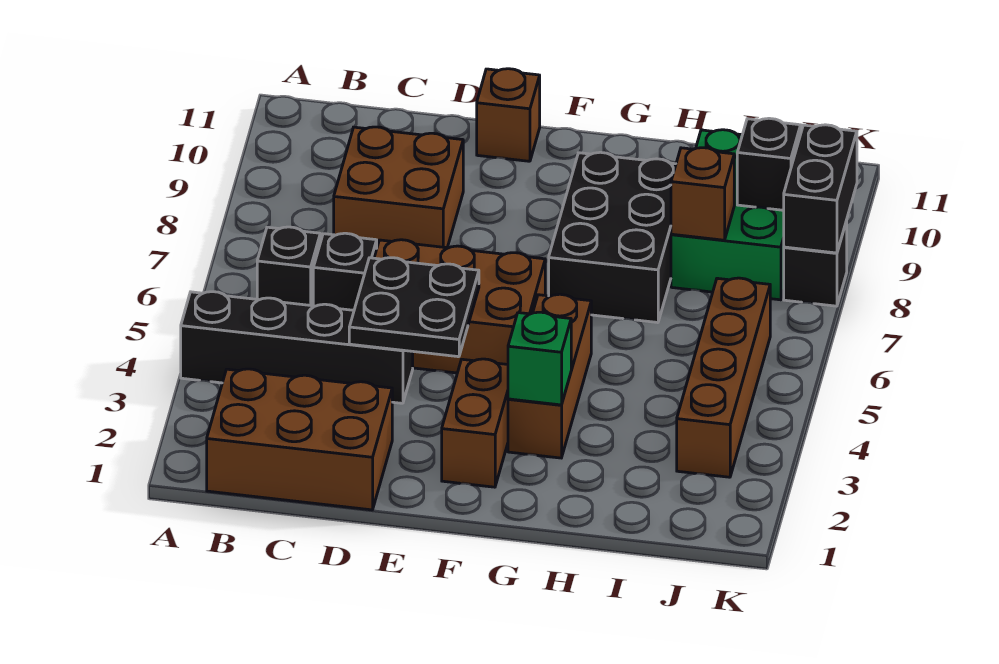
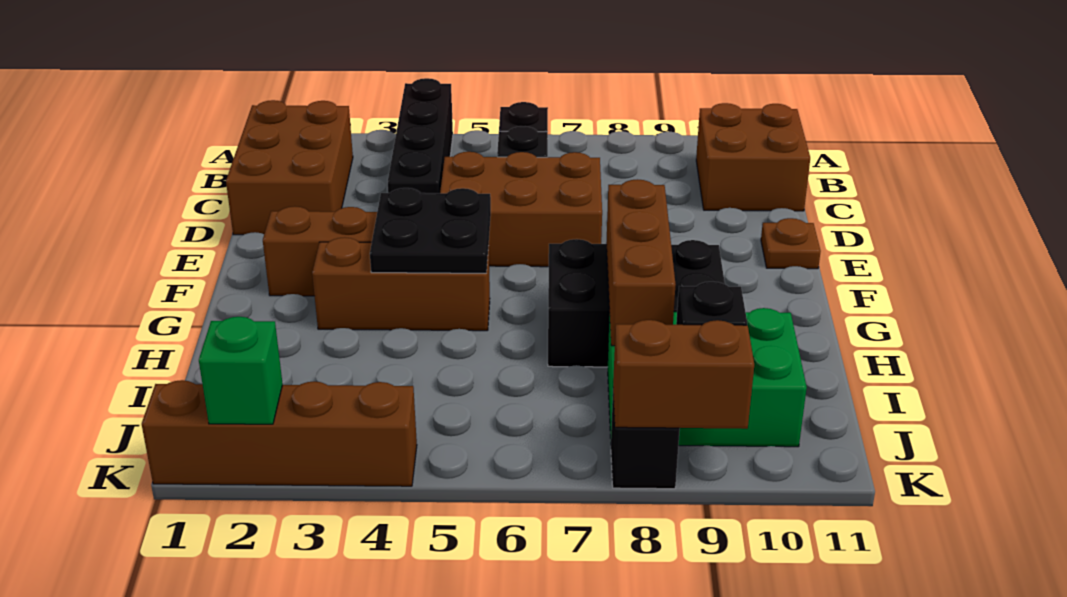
brown 2x2 brick [334,127,463,248] -> brown 2x2 brick moved to [696,103,810,211]
black 2x2 plate [349,258,479,357] -> black 2x2 plate moved to [370,188,491,273]
brown 2x3 brick [374,240,545,373] -> brown 2x3 brick turned to [440,152,602,267]
brown 1x1 brick [477,69,540,161] -> brown 1x1 plate [761,218,821,269]
green 1x1 brick [508,312,571,405] -> green 1x1 brick moved to [199,317,283,424]
brown 1x1 brick [671,148,734,240] -> brown 1x3 brick [606,179,676,346]
brown 1x4 brick [677,278,770,477] -> brown 1x4 brick moved to [142,380,417,486]
black 1x2 brick [784,125,857,253] -> brown 1x2 brick [613,320,754,429]

